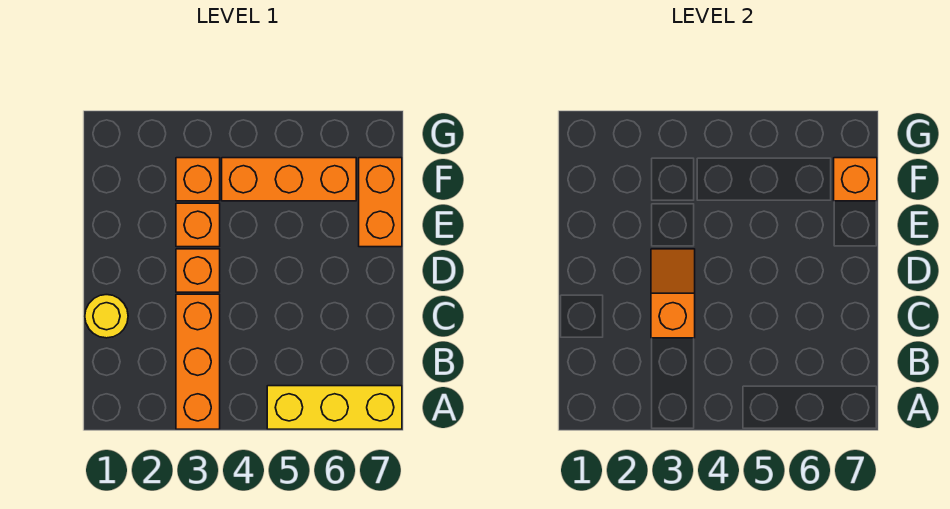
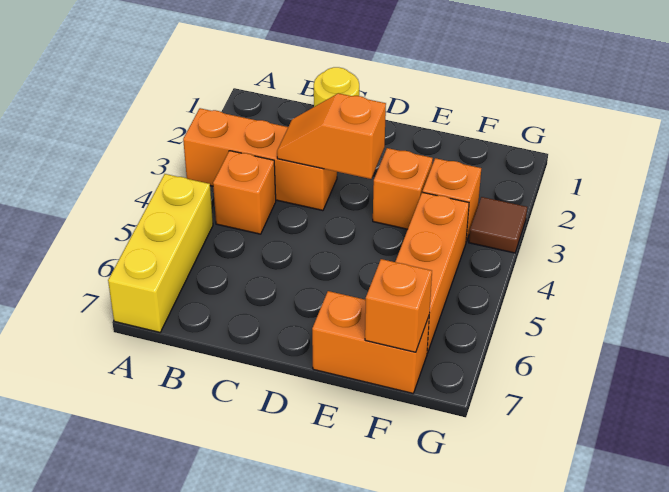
orange 1x2 slope [651,249,695,338] -> orange 1x2 slope turned to [277,93,386,179]
orange 1x1 brick [176,249,220,292] -> orange 1x1 brick moved to [213,151,276,234]
none -> brown 1x1 tile [469,197,527,253]

